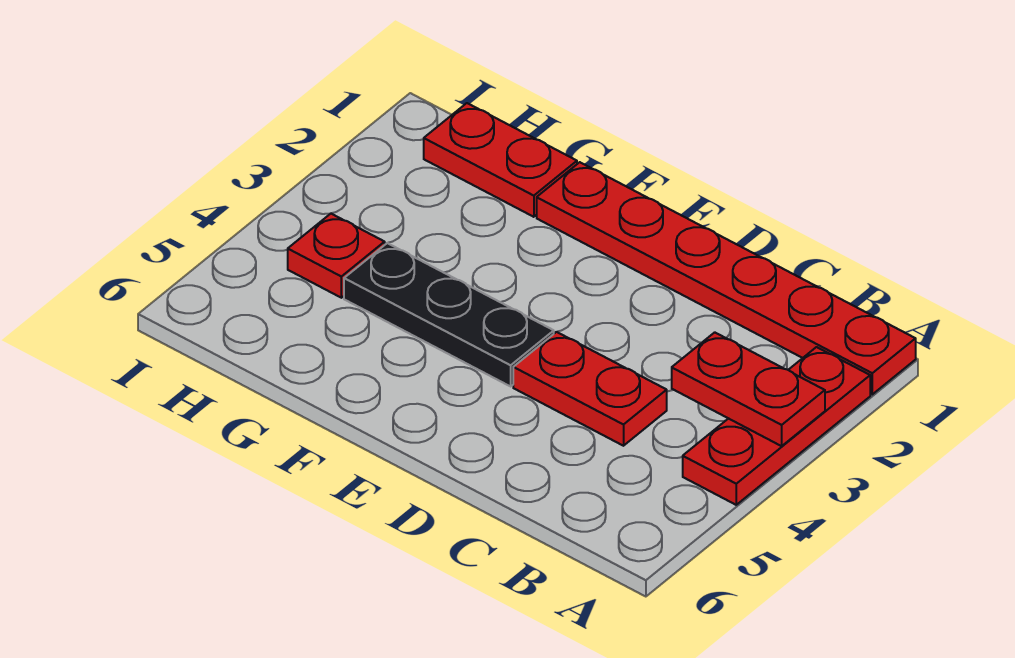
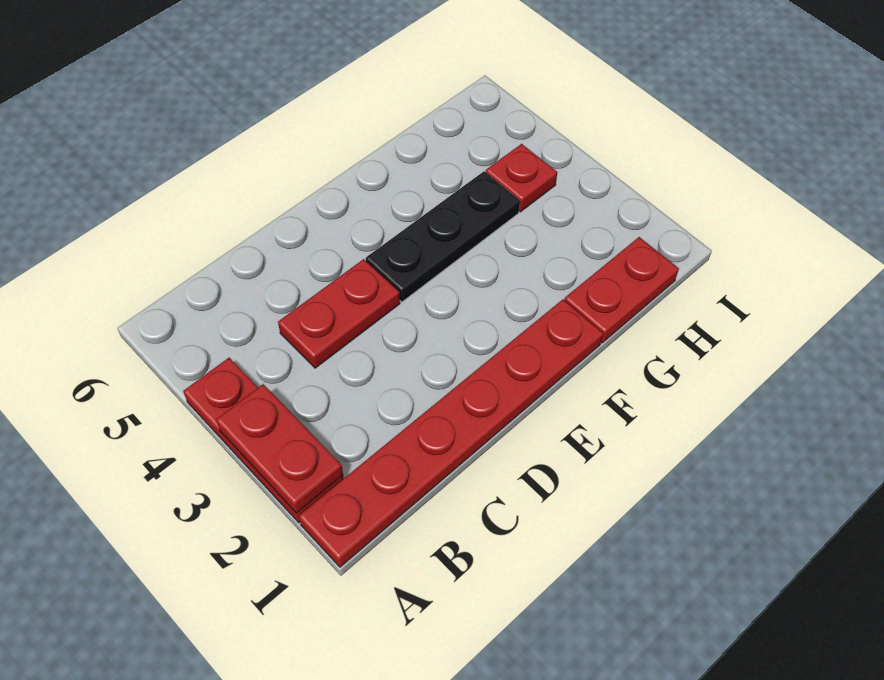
red 1x2 plate [672,332,825,446] -> red 1x2 plate turned to [216,384,343,513]

